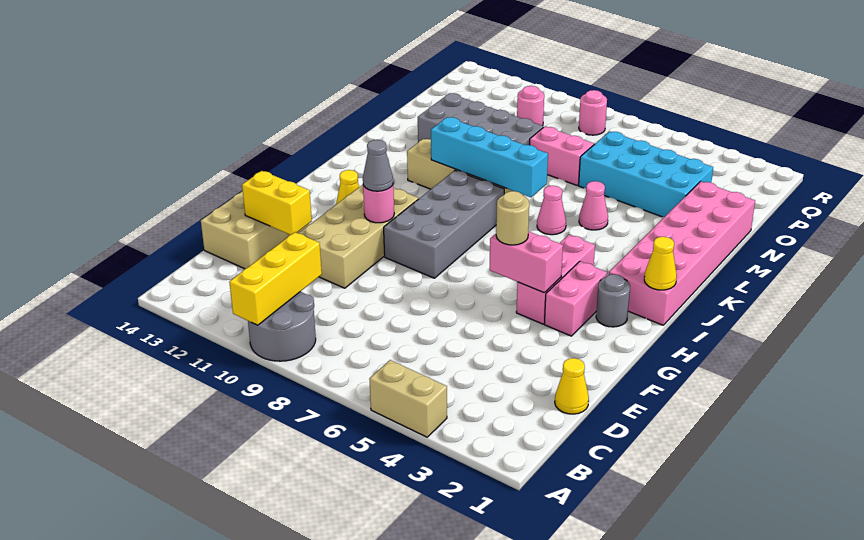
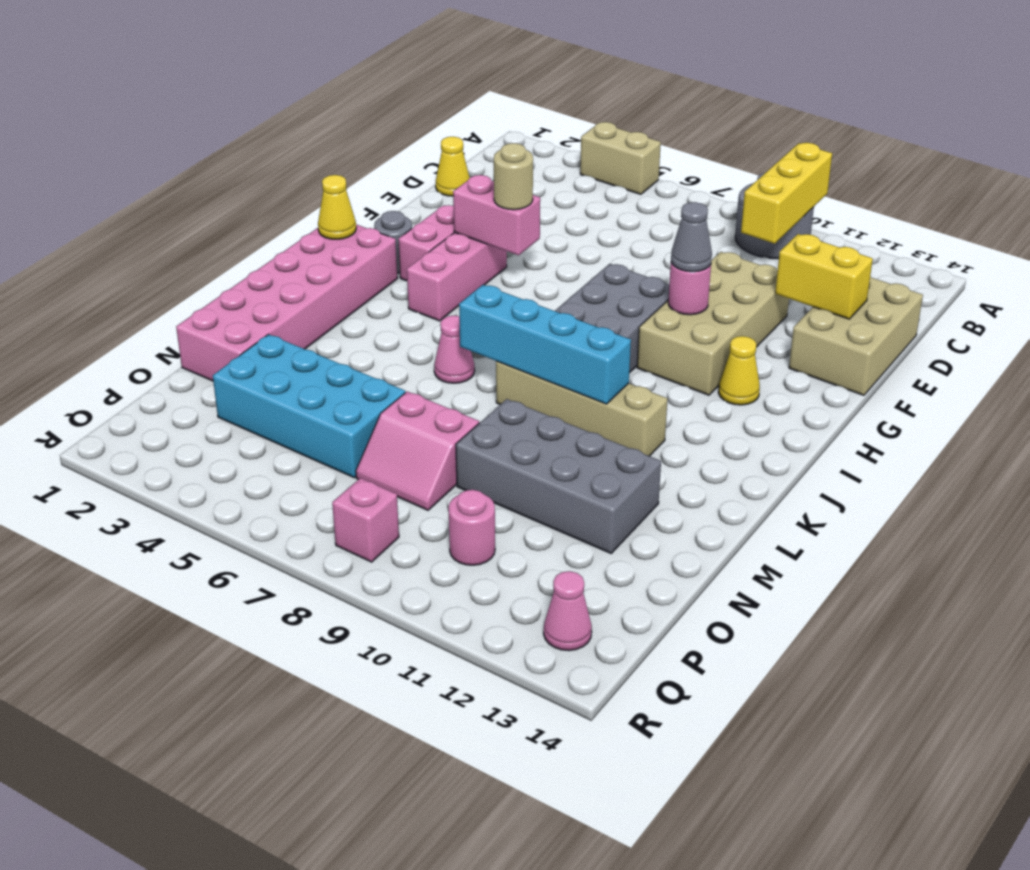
pink 1x1 cone [579,181,608,230] -> pink 1x1 cone moved to [544,571,592,651]
pink 1x1 round brick [579,90,607,135] -> pink 1x1 brick [332,478,399,562]

